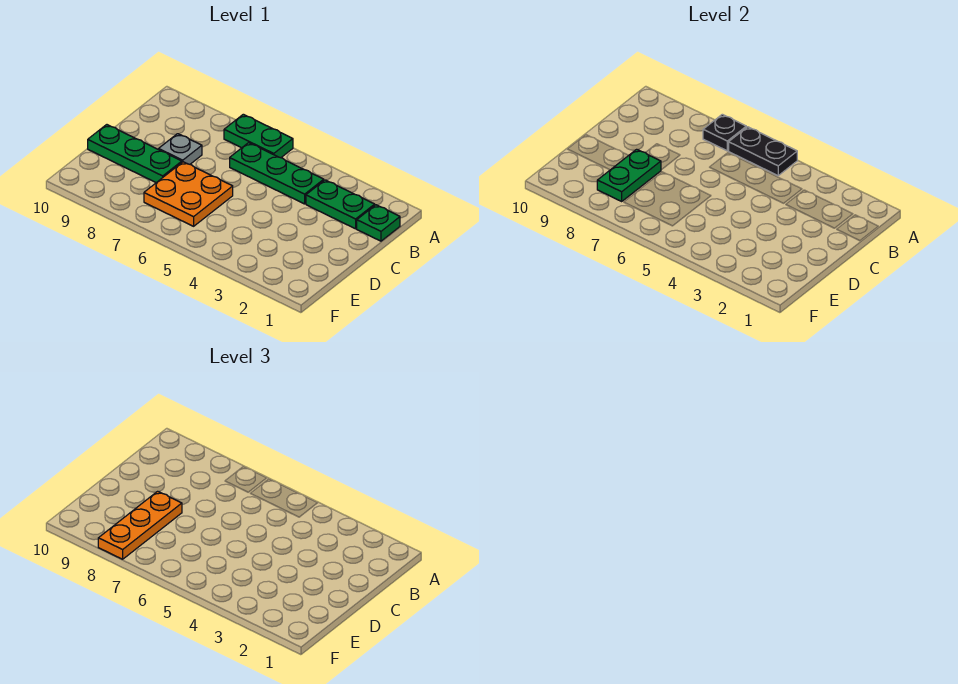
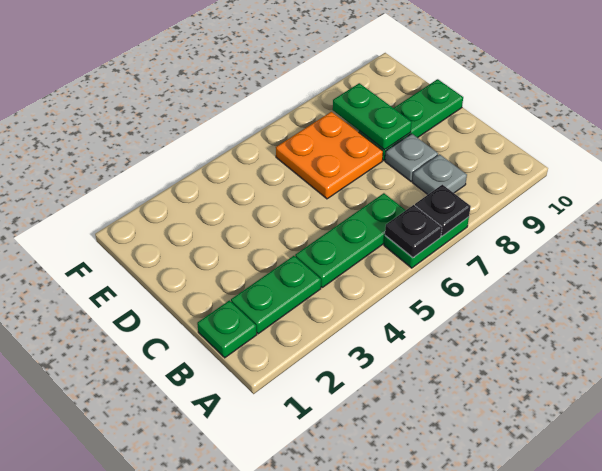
black 1x2 plate [729,127,797,176] -> black 1x1 plate [385,205,442,258]
none -> grey 1x1 plate [413,154,467,194]
orange 1x3 plate [98,491,182,559] -> none

